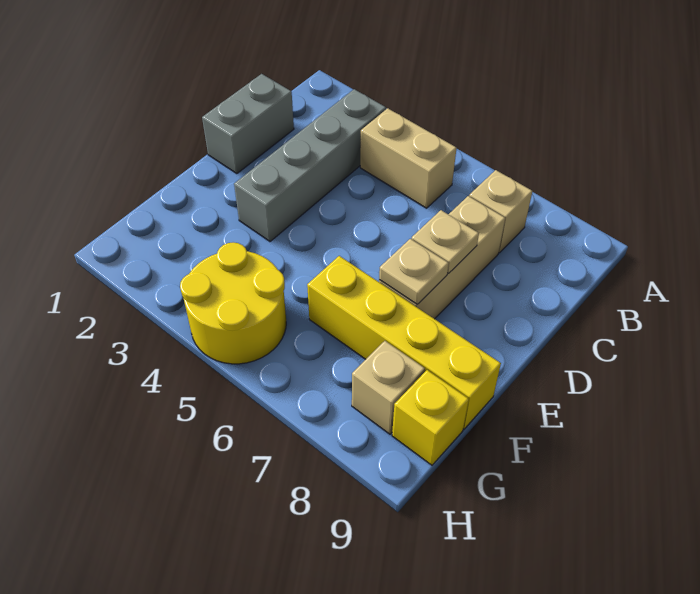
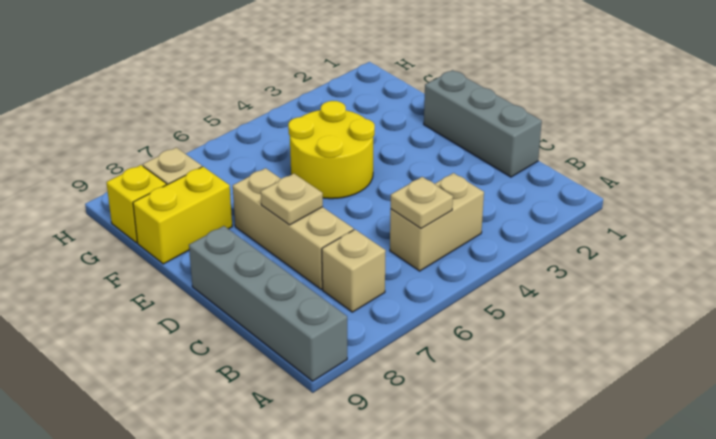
grey 1x4 brick [234,89,386,242] -> grey 1x4 brick moved to [189,226,347,381]
grey 1x2 brick [202,74,294,174] -> grey 1x3 brick [424,70,542,177]
tan 1x1 plate [379,239,449,304] -> tan 1x1 plate moved to [391,177,453,229]
yellow 1x4 brick [307,256,501,429] -> yellow 1x2 brick [133,167,232,264]
yellow 2x2 round brick [180,242,286,364] -> yellow 2x2 round brick moved to [288,101,375,199]

